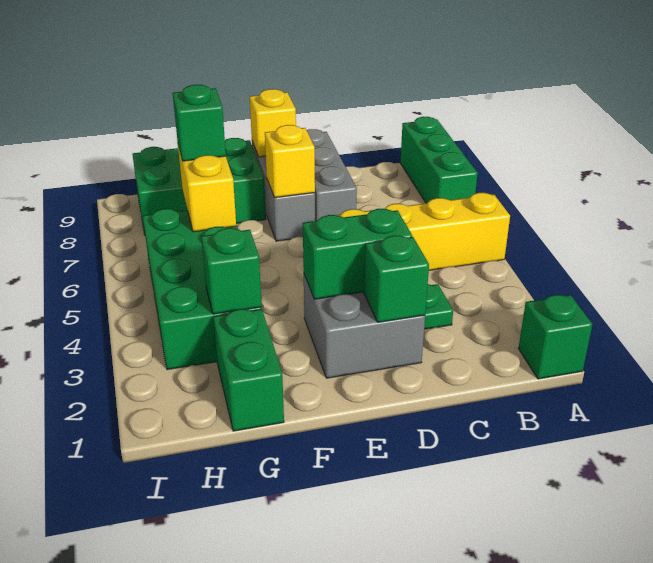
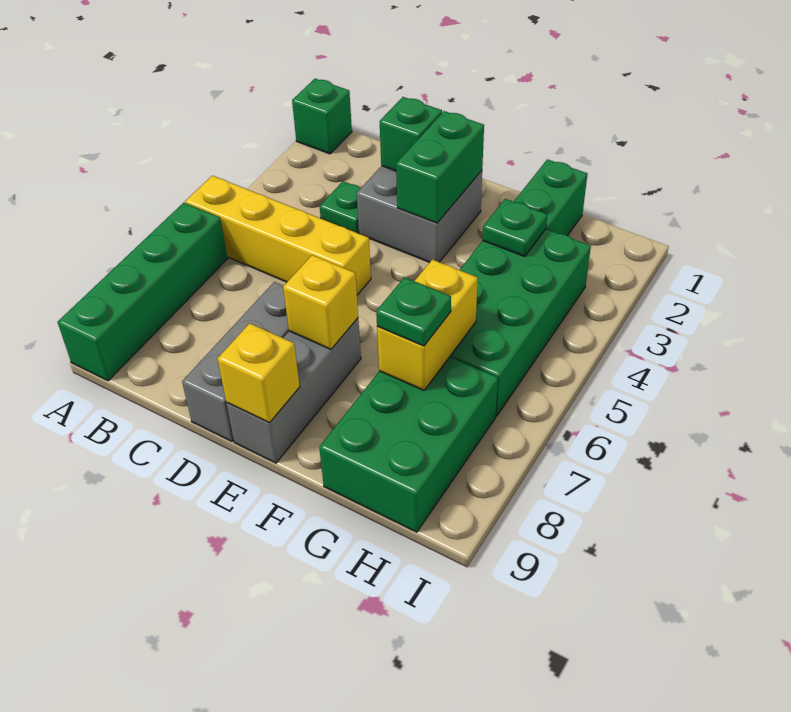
green 1x3 brick [400,117,478,203] -> green 1x4 brick [58,203,227,381]
green 1x2 brick [303,209,412,299] -> green 1x2 brick turned to [396,111,484,223]
green 2x3 brick [132,138,266,235] -> green 2x3 brick turned to [319,357,498,532]
green 1x1 brick [201,228,262,314] -> green 1x1 plate [483,199,547,257]
green 1x1 brick [173,85,226,161] -> green 1x1 plate [376,277,451,346]

